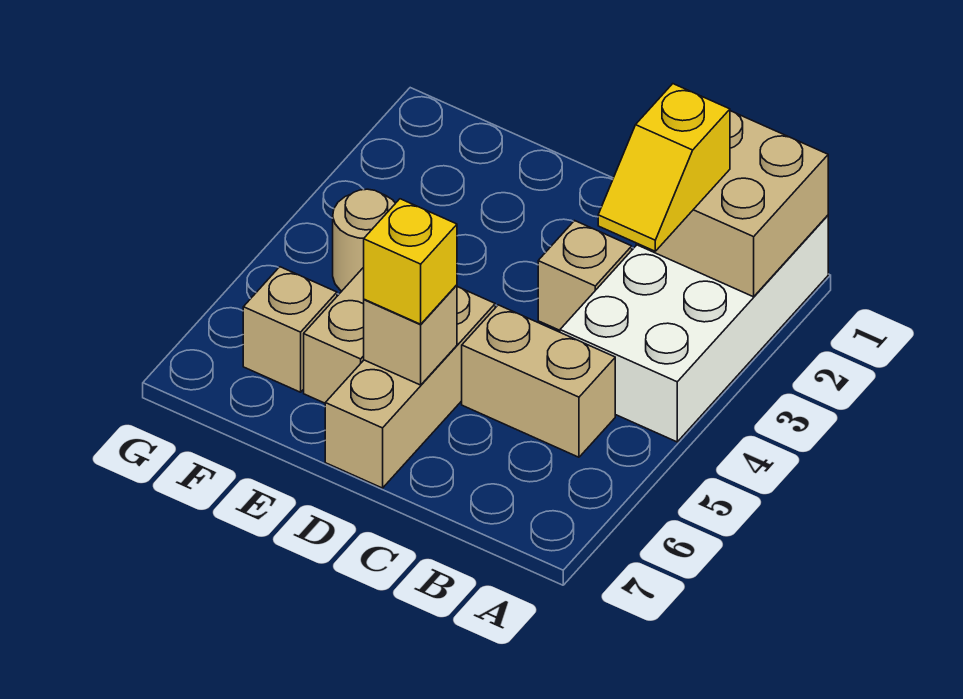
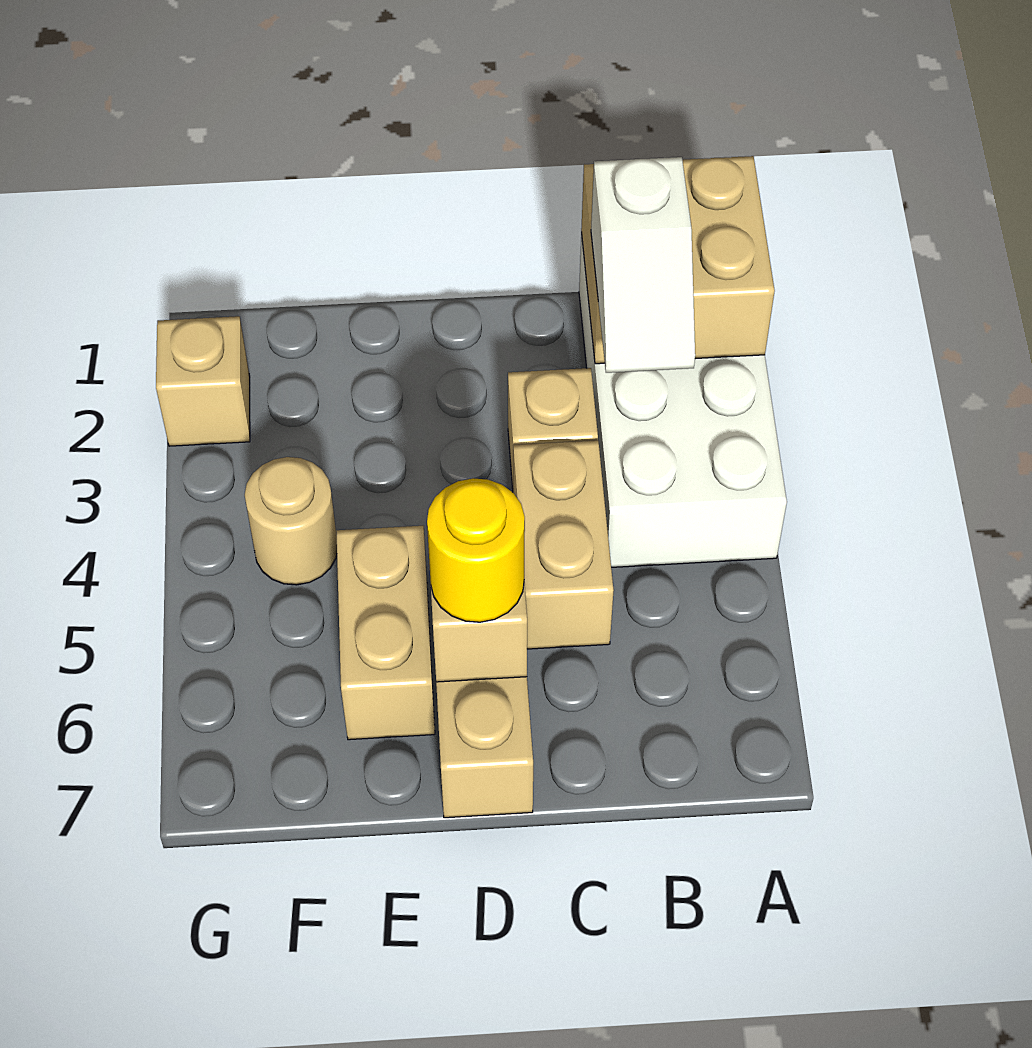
yellow 1x2 slope [598,84,730,251] -> white 1x2 slope [591,157,695,373]
tan 1x2 brick [462,305,615,457] -> tan 1x2 brick turned to [513,440,614,649]
yellow 1x1 brick [364,199,457,324] -> yellow 1x1 round brick [427,478,525,622]
tan 1x1 brick [243,267,337,392] -> tan 1x1 brick moved to [156,316,250,446]

